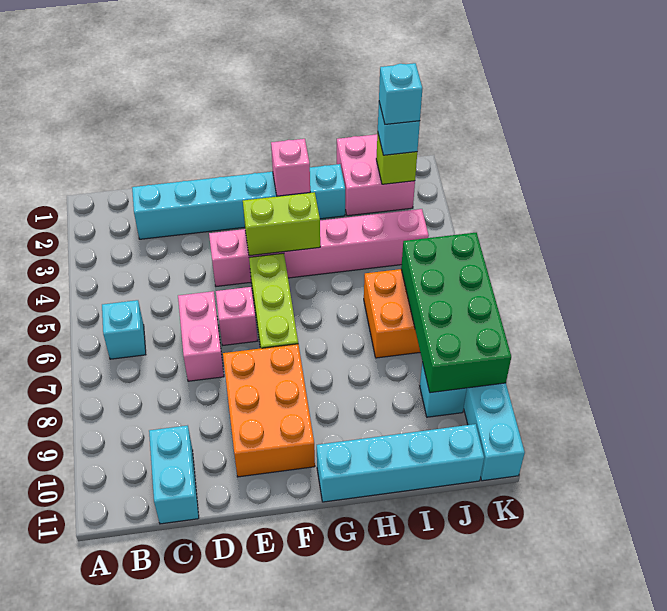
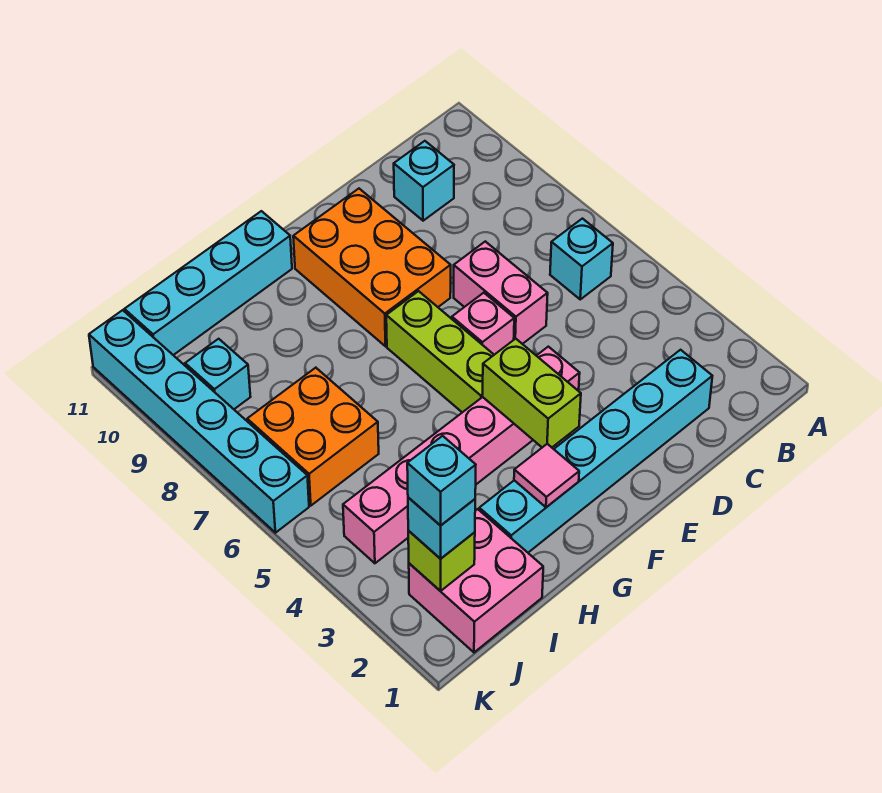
cyan 1x2 brick [149,425,199,524] -> cyan 1x1 brick [394,141,454,221]
lime 1x2 brick [243,192,320,256] -> lime 1x2 brick turned to [482,339,581,447]
pink 1x1 brick [271,139,310,196] -> pink 1x1 tile [514,444,579,507]
green 2x4 brick [401,233,511,393] -> none

